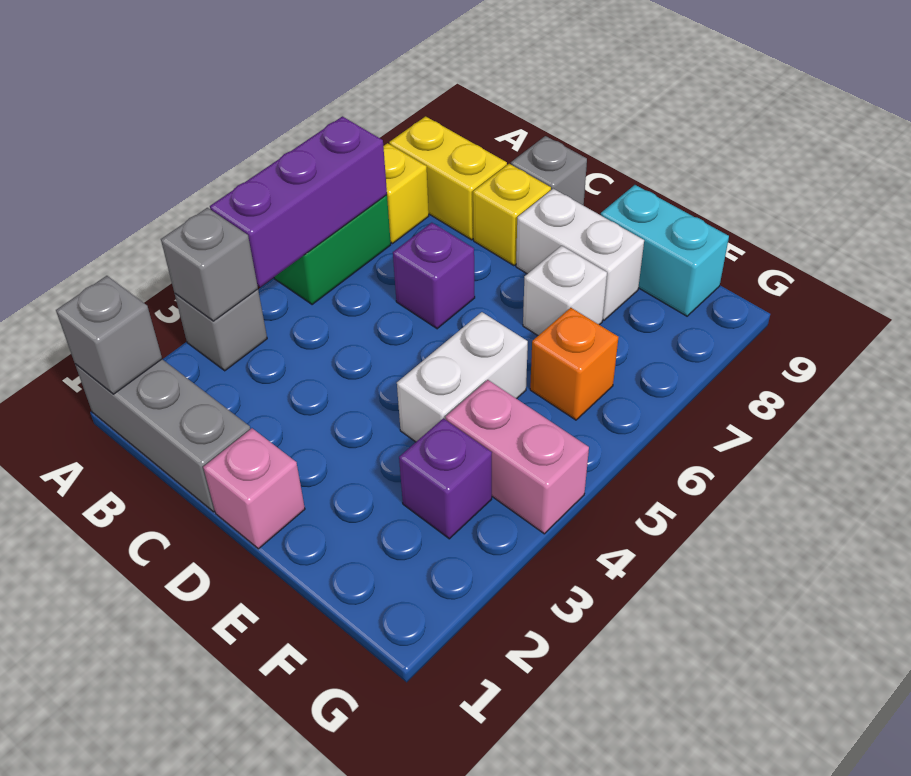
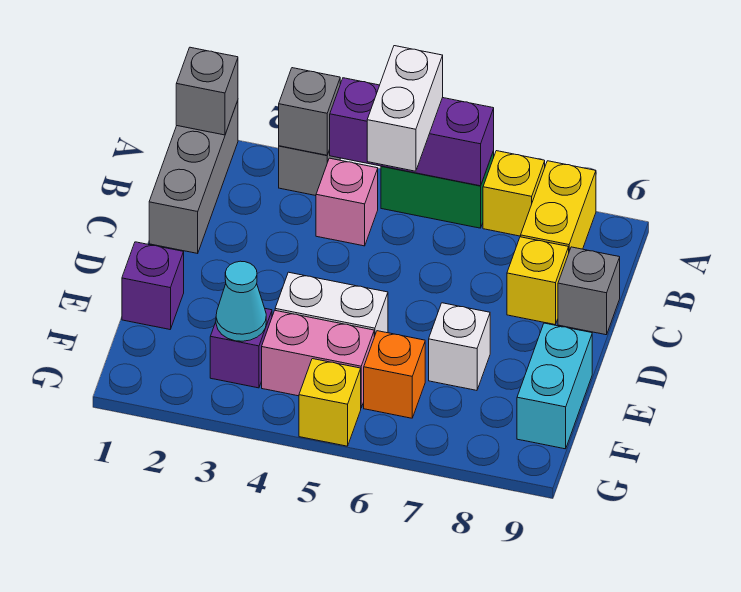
purple 1x1 brick [393,223,475,329] -> purple 1x1 brick moved to [122,242,184,329]
pink 1x1 brick [203,428,305,549] -> pink 1x1 brick moved to [316,158,378,246]
white 1x2 brick [516,189,644,320] -> white 1x2 brick moved to [367,46,443,171]
none -> cyan 1x1 cone [216,261,266,341]
pink 1x2 brick [446,380,589,534] -> pink 1x2 brick turned to [262,311,374,408]
none -> yellow 1x1 brick [299,359,361,446]

